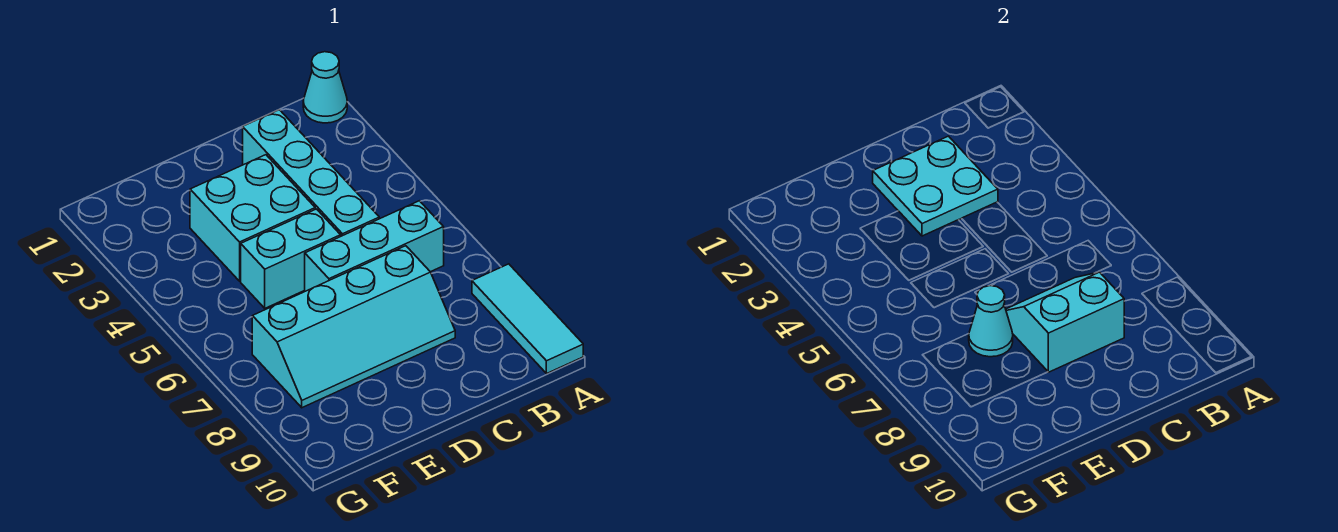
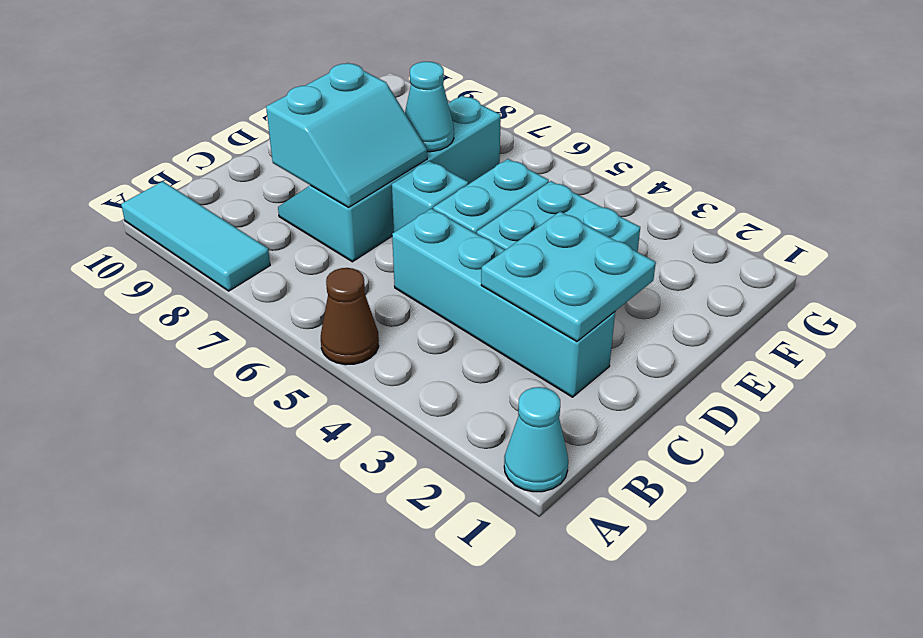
none -> brown 1x1 cone [321,268,379,365]
cyan 1x3 brick [305,201,444,291] -> cyan 1x1 brick [392,161,468,232]

